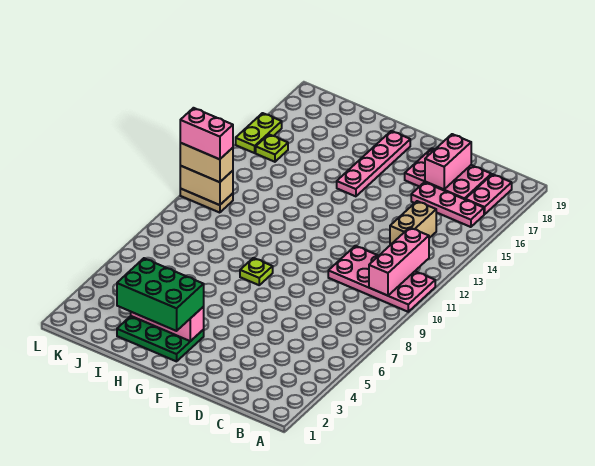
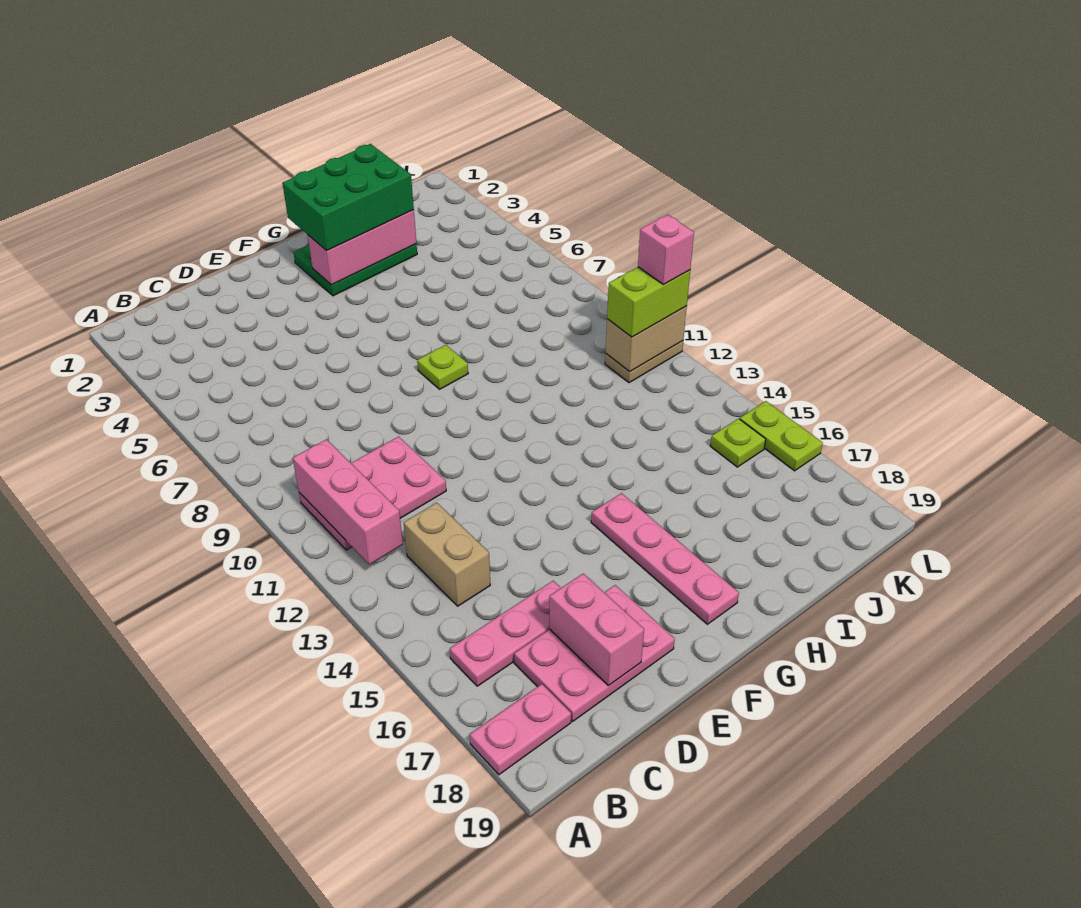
pink 2x4 plate [328,246,435,312] -> pink 2x3 plate [299,437,446,550]
pink 1x2 plate [465,174,512,214] -> pink 1x2 plate turned to [470,684,571,775]
tan 1x2 brick [180,143,233,182] -> lime 1x2 brick [607,267,690,337]
pink 1x2 brick [180,108,233,159] -> pink 1x1 brick [638,215,694,285]

